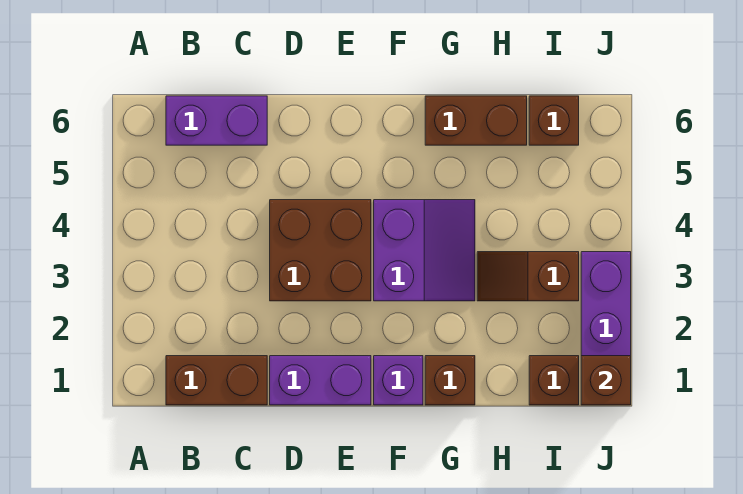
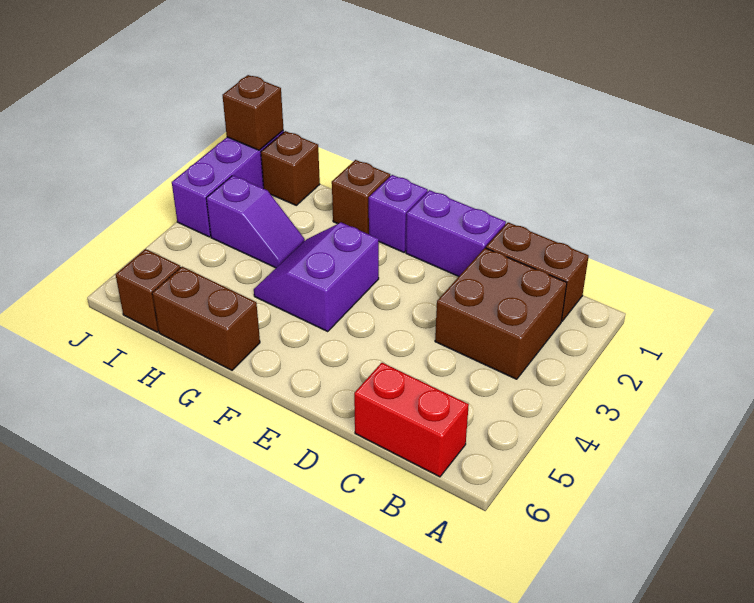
purple 1x2 brick [166,96,267,145] -> red 1x2 brick [354,363,469,477]
brown 2x2 brick [270,200,371,301] -> brown 2x2 brick moved to [435,248,567,379]
brown 1x2 slope [477,252,579,301] -> purple 1x2 slope [206,176,305,268]

